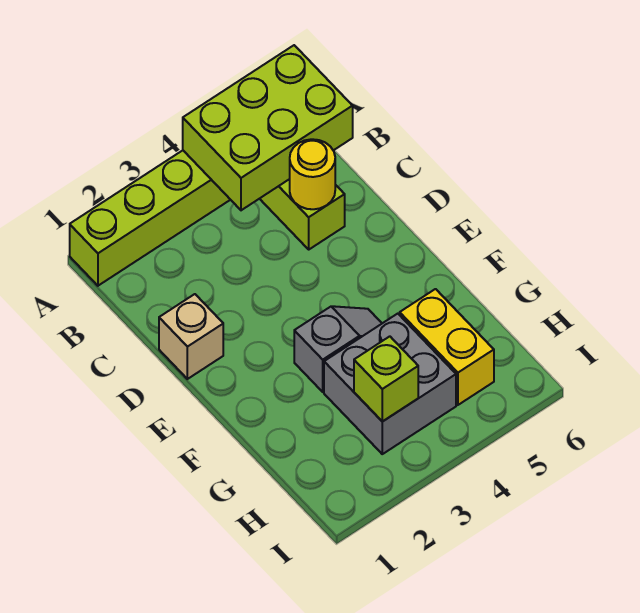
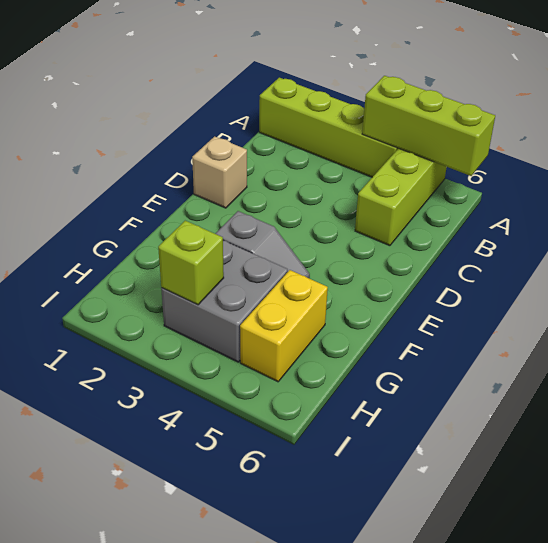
lime 2x3 brick [183,45,353,210] -> lime 1x3 brick [362,76,495,176]
yellow 1x1 round brick [290,139,335,209] -> none

